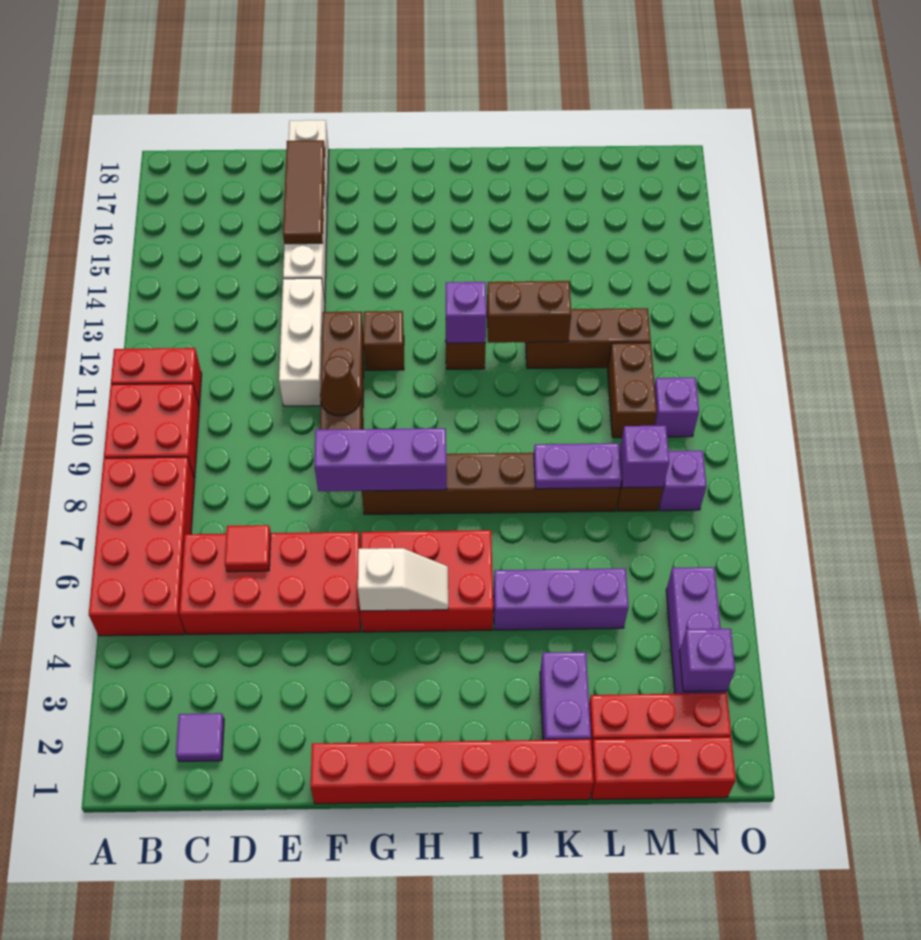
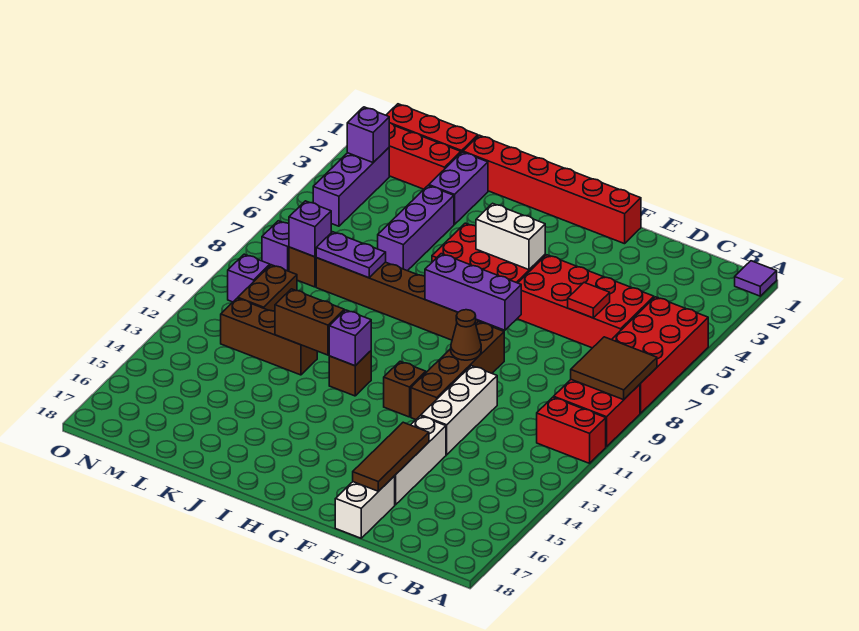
none -> brown 2x2 tile [571,337,657,400]
purple 1x1 tile [176,713,224,761] -> purple 1x1 tile moved to [735,261,777,296]
white 1x2 slope [358,548,448,611] -> white 1x2 brick [476,203,545,270]
purple 1x3 brick [493,568,629,630] -> purple 1x3 brick turned to [378,185,454,271]

